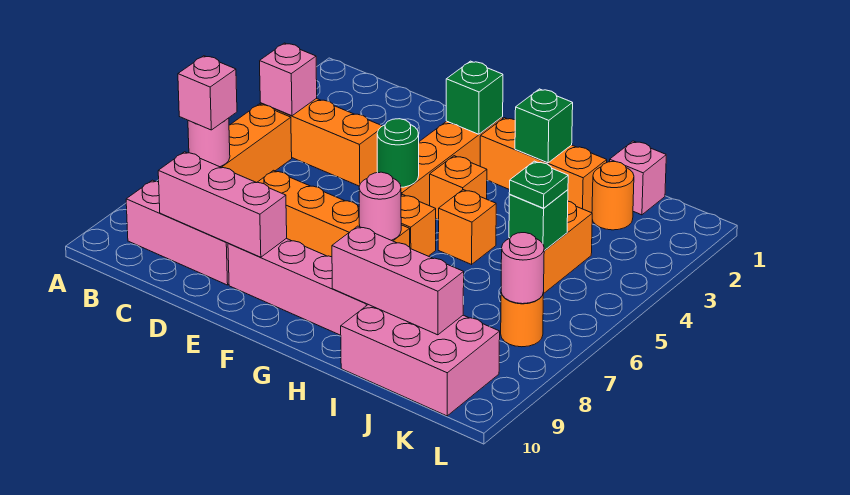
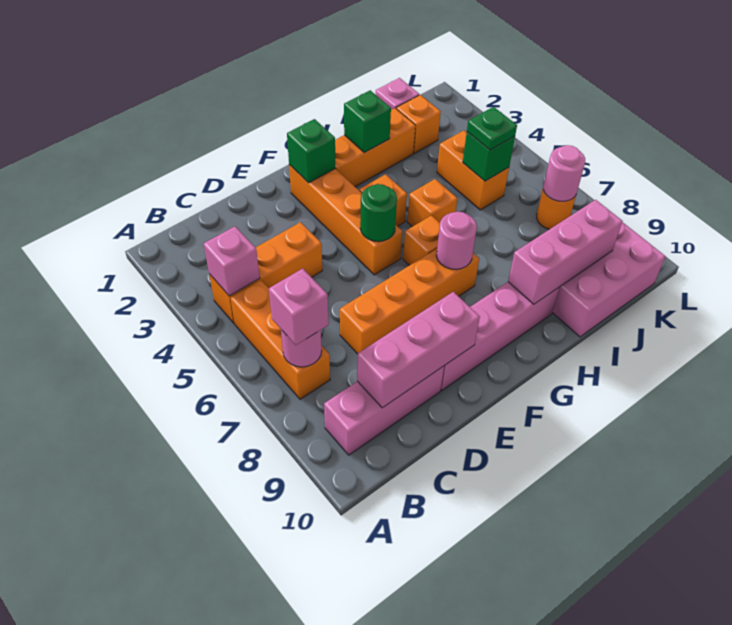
orange 1x1 round brick [592,161,634,230] -> orange 1x1 brick [396,95,441,153]

